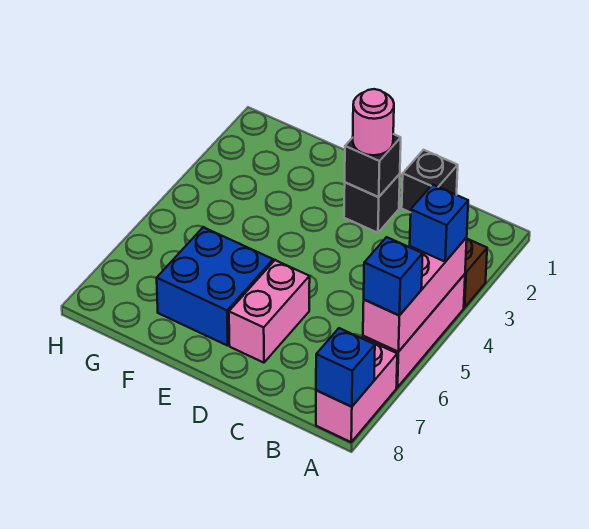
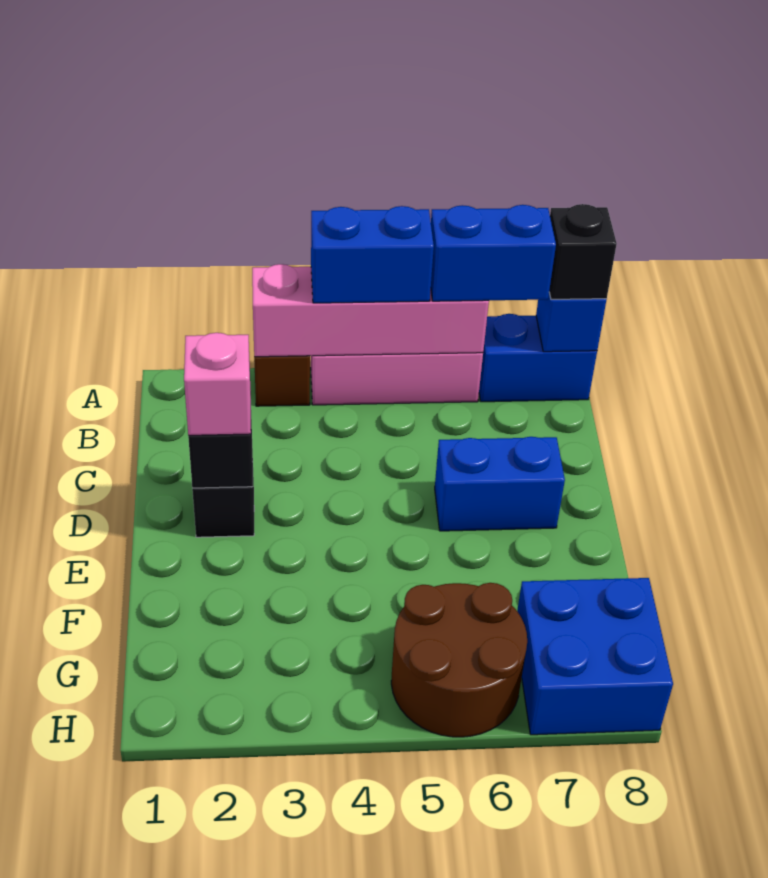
pink 1x3 brick [363,238,467,352] -> pink 1x4 brick [252,264,489,357]
blue 1x1 brick [410,185,468,262] -> blue 1x2 brick [311,206,434,303]
blue 1x1 brick [364,237,423,315] -> blue 1x2 brick [431,205,556,301]
pink 1x2 brick [316,337,397,442] -> blue 1x2 brick [479,314,597,402]
black 1x1 brick [402,150,458,213] -> black 1x1 brick moved to [549,204,617,299]
pink 1x1 round brick [353,89,394,155] -> pink 1x1 brick [184,333,251,435]
pink 1x2 brick [229,260,310,363] -> blue 1x2 brick [435,437,565,531]
blue 2x2 brick [157,227,273,346] -> blue 2x2 brick moved to [517,578,673,735]
none -> brown 2x2 round brick [391,583,527,737]

